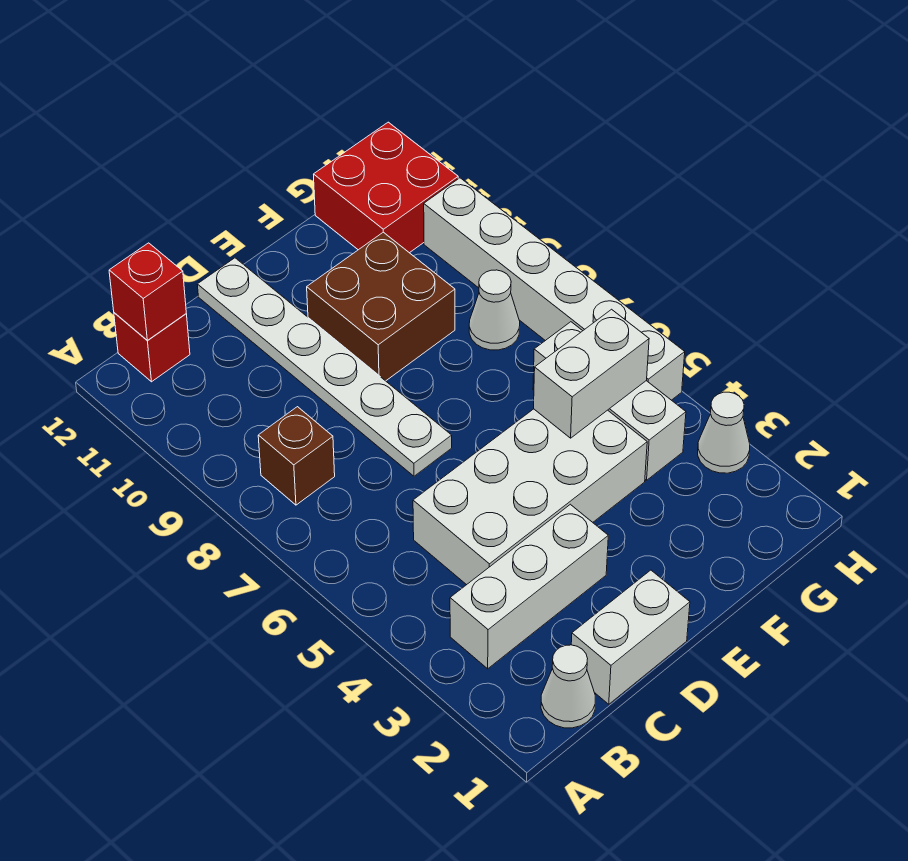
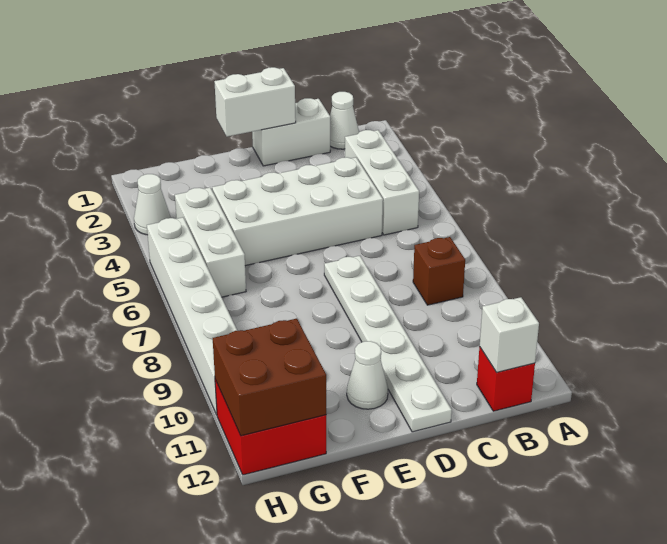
white 1x3 brick [450,504,608,669] -> white 1x3 brick turned to [345,130,419,235]
red 1x1 brick [109,243,186,341] -> white 1x1 brick [480,297,539,372]
brown 2x2 brick [307,232,455,381] -> brown 2x2 brick moved to [213,319,326,436]
white 1x2 brick [534,309,649,438] -> white 1x2 brick moved to [214,67,296,137]
white 1x1 cone [469,270,520,350] -> white 1x1 cone moved to [347,341,388,409]

